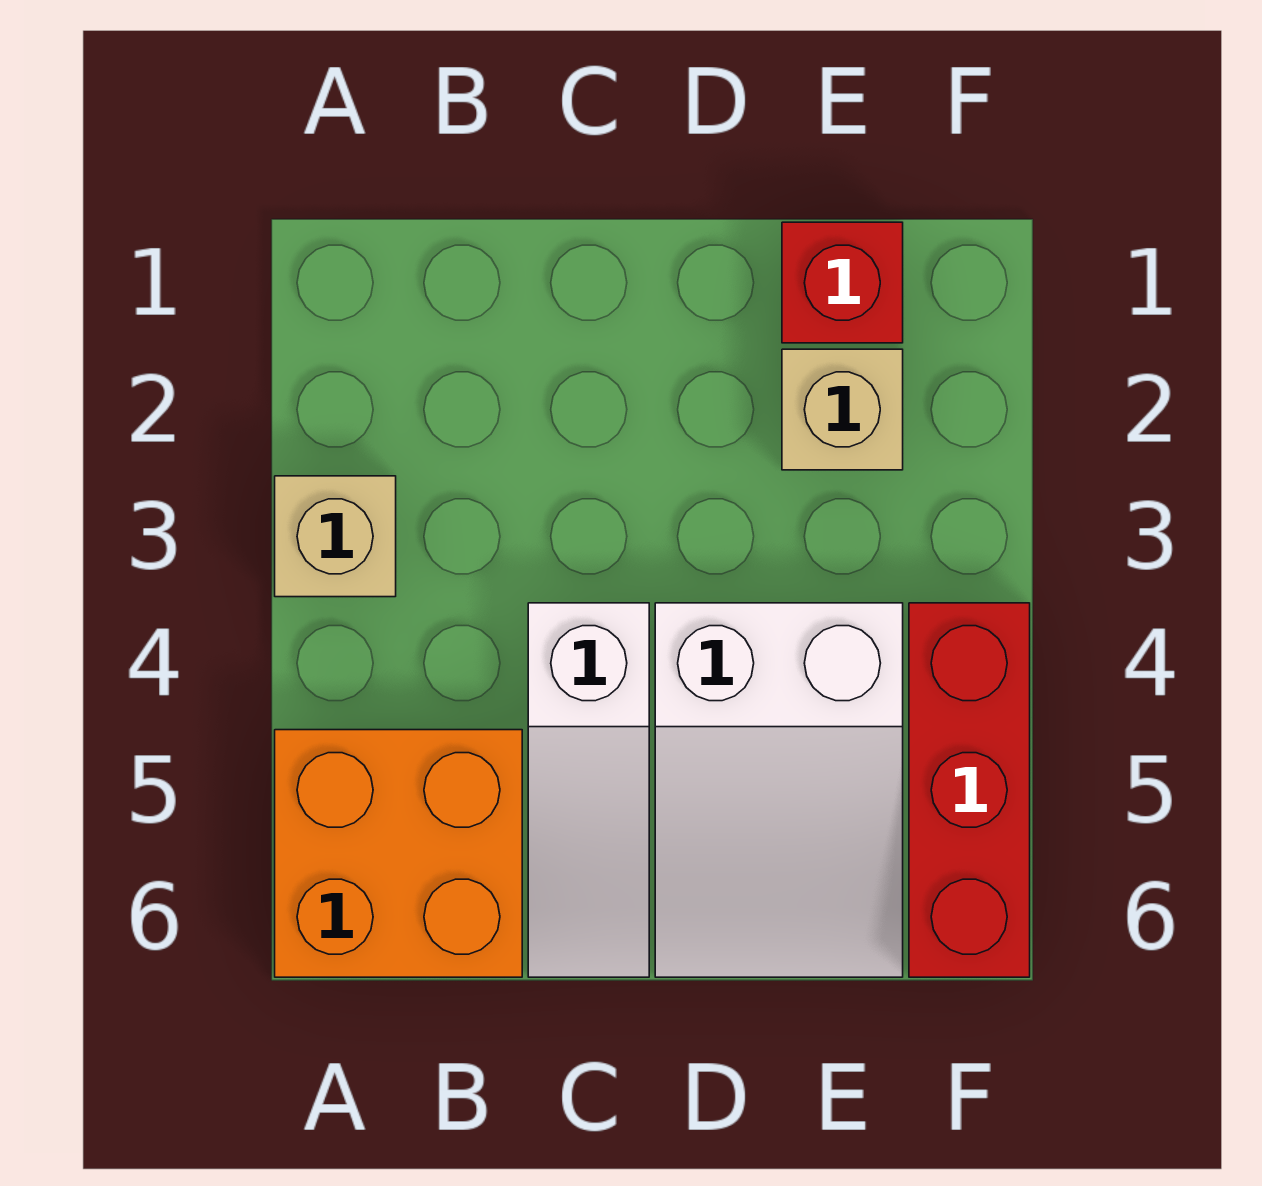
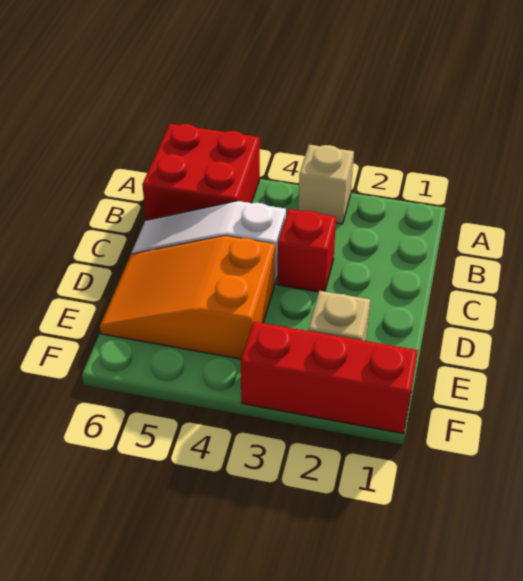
orange 2x2 brick [275,730,522,977] -> red 2x2 brick [142,124,260,221]
white 2x3 slope [655,603,903,977] -> orange 2x3 slope [100,236,275,359]
red 1x1 brick [782,222,903,343] -> red 1x1 brick moved to [277,209,336,292]
red 1x3 brick [909,603,1030,977] -> red 1x3 brick moved to [241,322,418,434]

